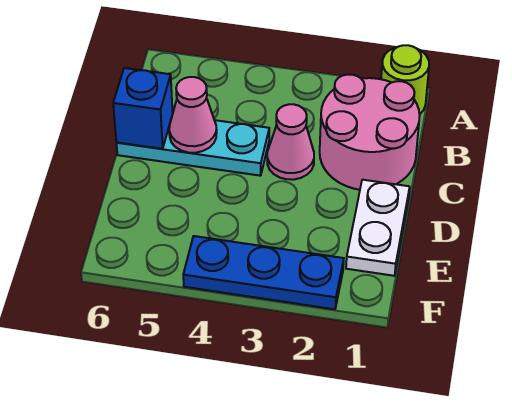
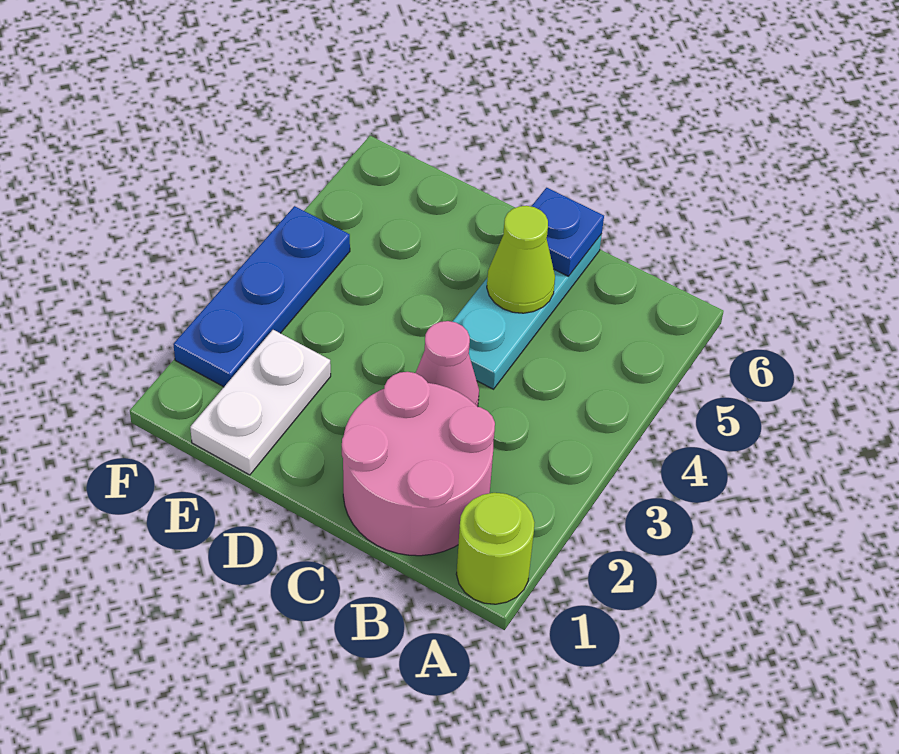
pink 1x1 cone [169,77,217,153] -> lime 1x1 cone [487,206,555,313]
blue 1x1 brick [113,68,173,149] -> blue 1x1 plate [531,188,604,276]
white 1x2 plate [346,180,410,276] -> white 1x2 plate turned to [190,330,331,475]

